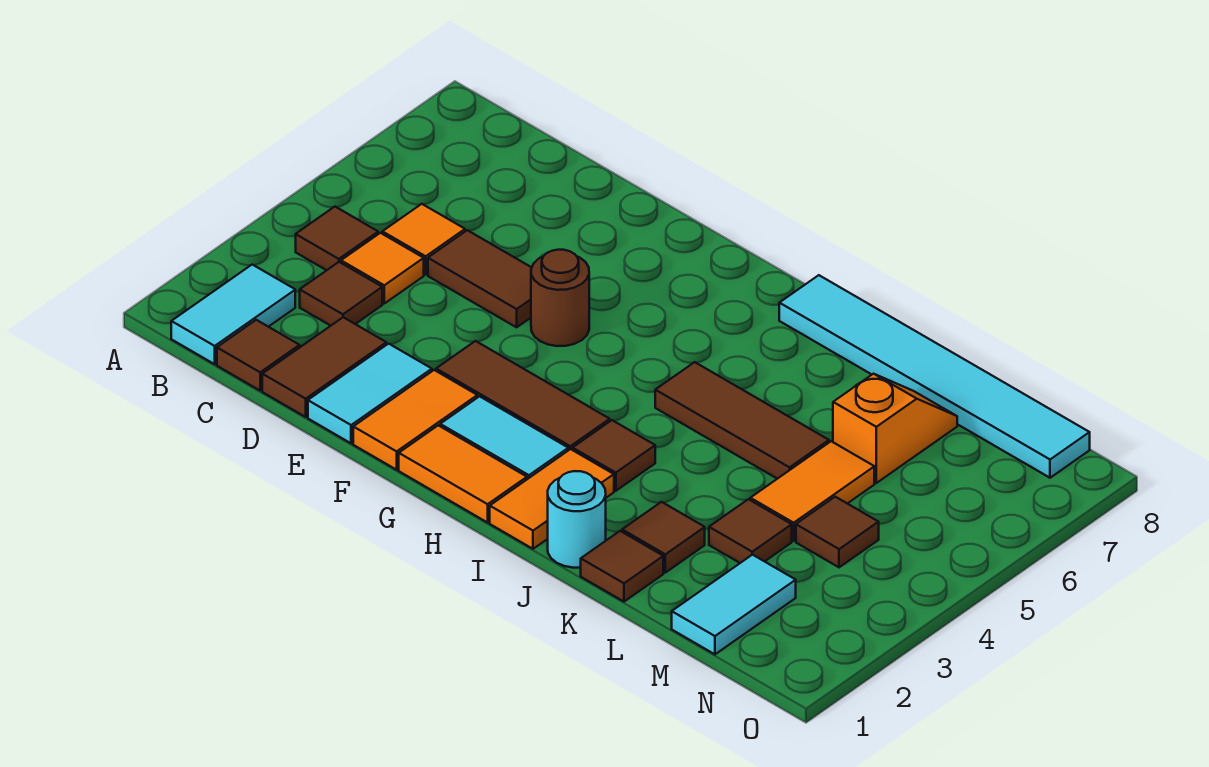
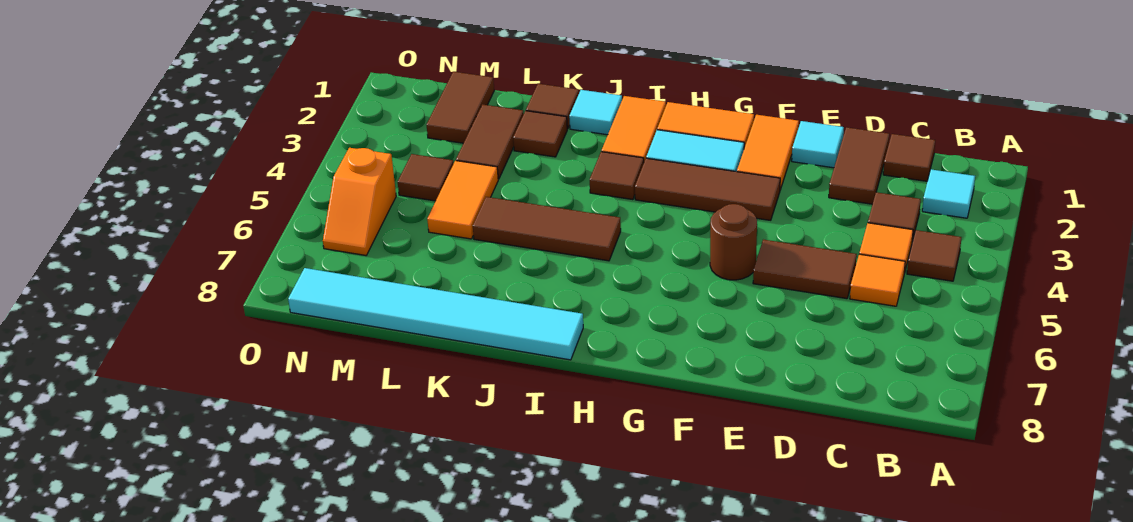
cyan 1x2 tile [171,265,295,364] -> cyan 1x1 tile [922,169,975,218]
cyan 1x2 tile [308,344,432,443] -> cyan 1x1 tile [792,121,844,168]
cyan 1x1 round brick [548,471,606,568] -> cyan 1x1 tile [569,90,622,135]
brown 1x1 tile [709,499,792,563] -> brown 1x2 tile [456,105,524,179]
orange 1x2 slope [833,374,957,483] -> orange 1x2 slope moved to [323,148,396,255]
cyan 1x2 tile [672,555,796,654] -> brown 1x2 tile [426,72,494,143]

